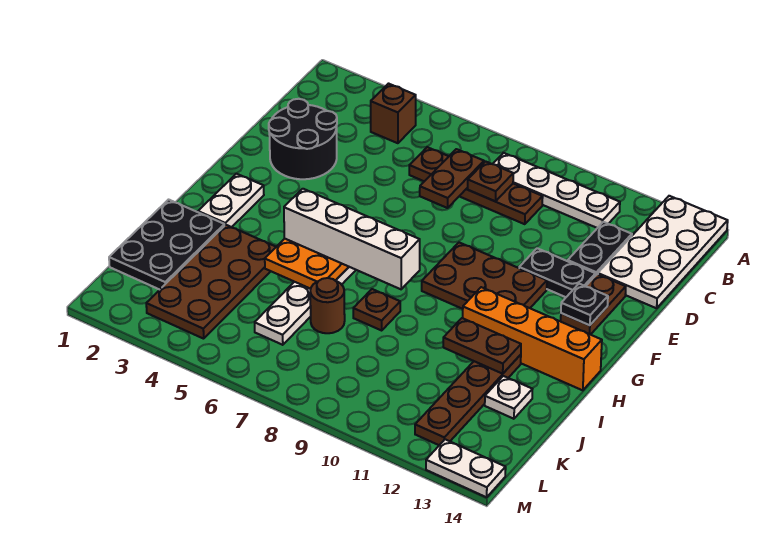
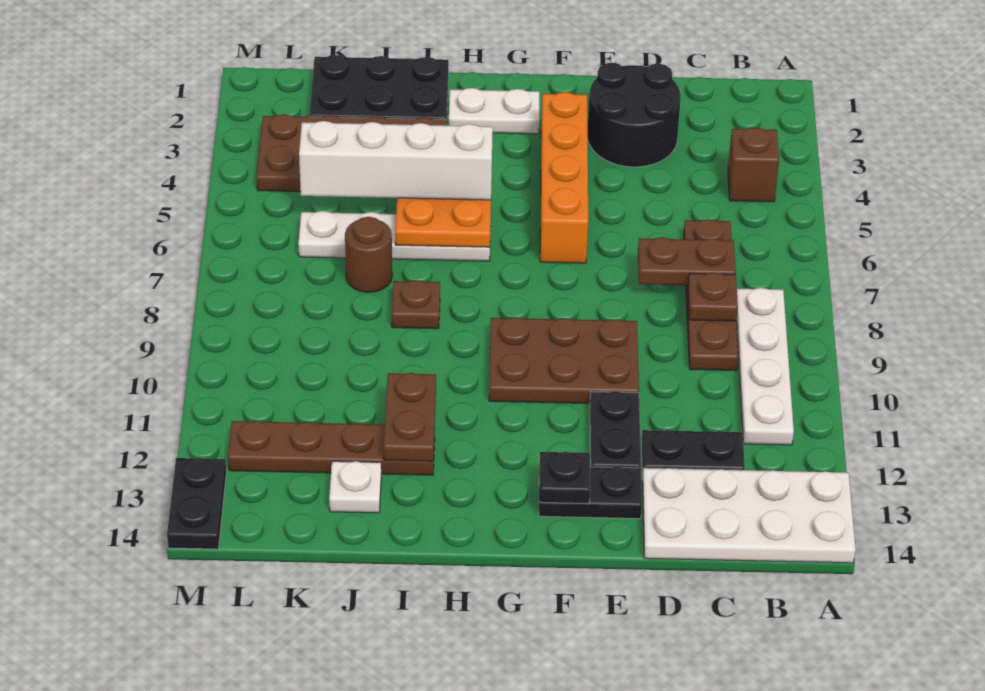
brown 1x2 plate [561,274,626,335] -> black 1x2 plate [539,467,642,519]
brown 2x3 plate [422,243,547,309] -> brown 2x3 plate turned to [489,317,639,404]
white 1x4 brick [284,189,420,289] -> white 1x4 brick turned to [299,121,493,200]
orange 1x4 brick [463,287,602,390] -> orange 1x4 brick moved to [540,92,588,263]
white 1x2 plate [426,439,506,497] -> black 1x2 plate [167,458,226,549]

